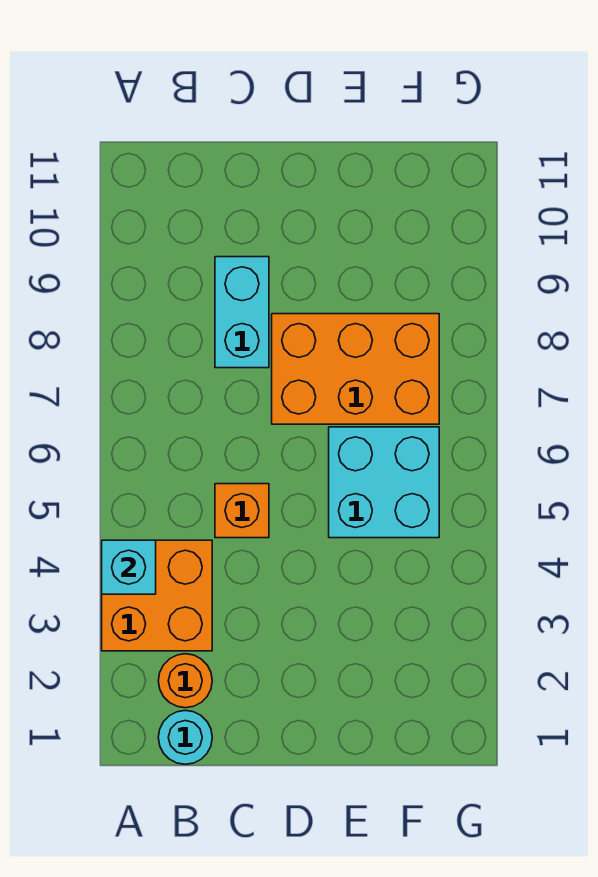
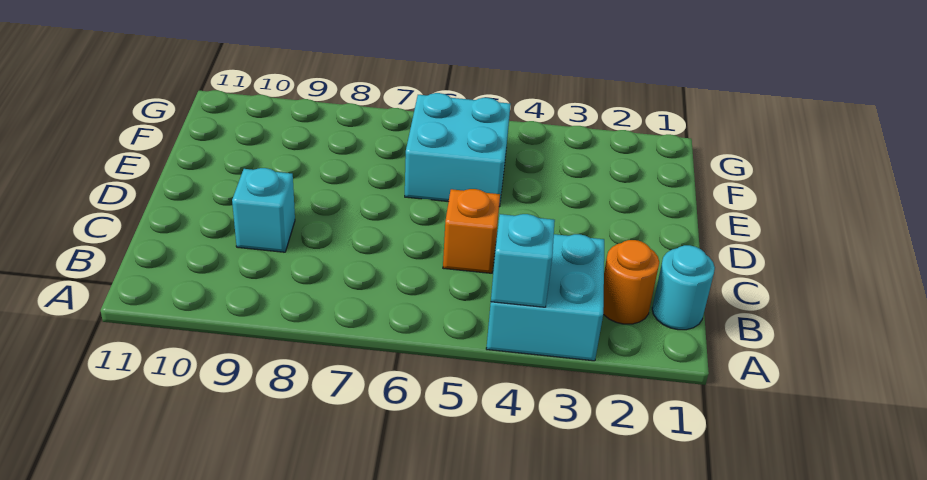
orange 2x2 brick [102,540,212,651] -> cyan 2x2 brick [486,234,604,361]
cyan 1x2 brick [215,257,269,368] -> cyan 1x1 brick [232,168,295,252]
orange 2x3 brick [272,314,439,424] -> none

